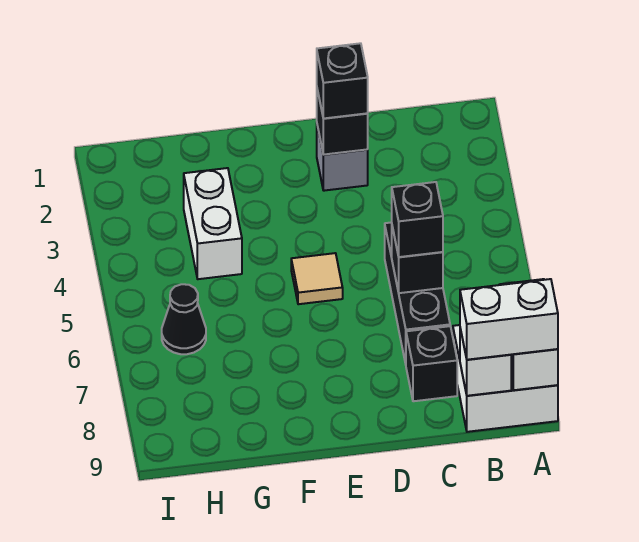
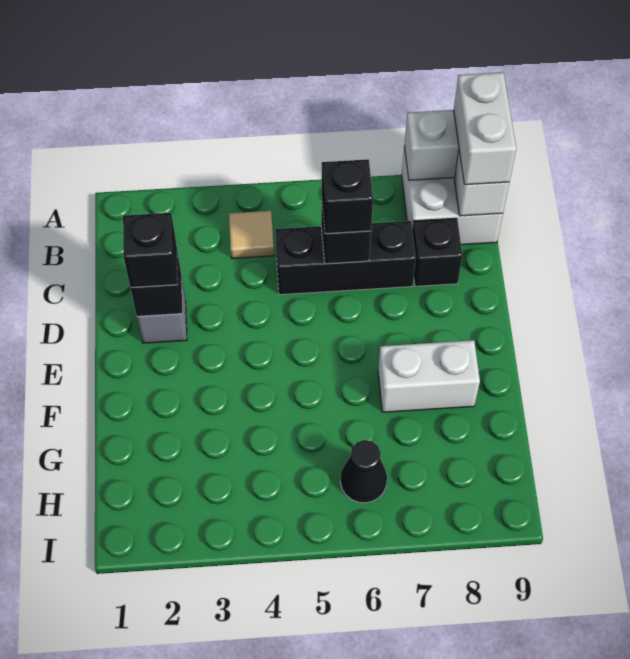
tan 1x1 tile [291,253,343,304] -> tan 1x1 tile moved to [229,211,274,258]
white 1x2 brick [184,168,242,279] -> white 1x2 brick moved to [378,340,480,412]

